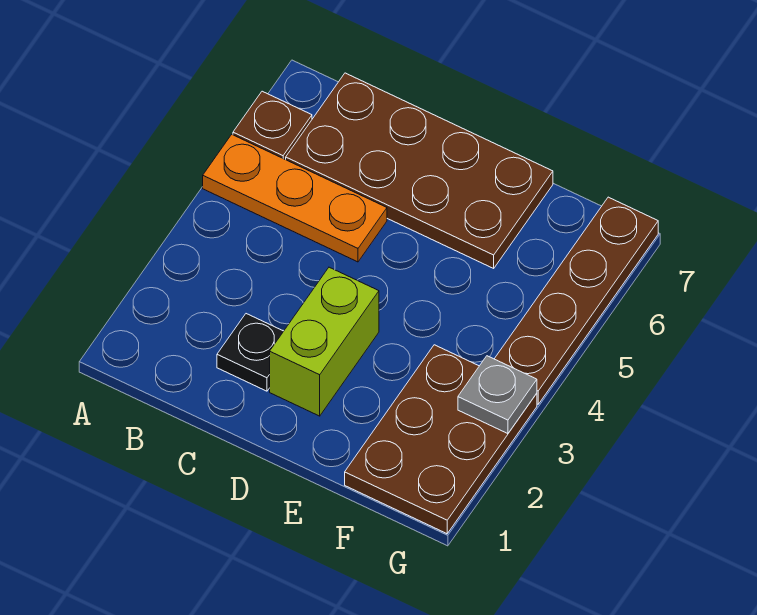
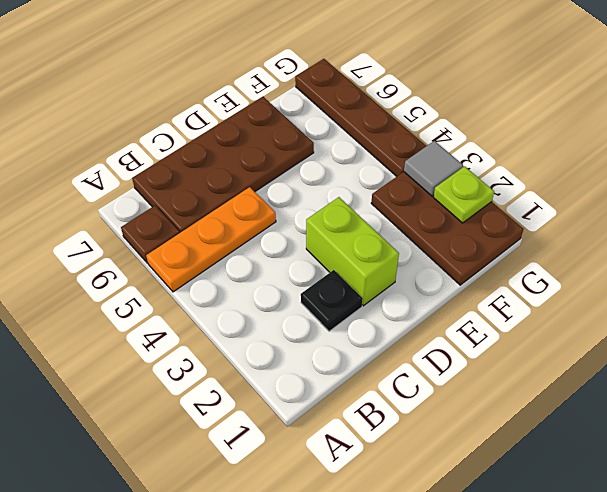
none -> lime 1x1 plate [433,166,494,223]
grey 1x1 plate [458,356,537,434] -> grey 1x1 tile [404,141,463,196]

